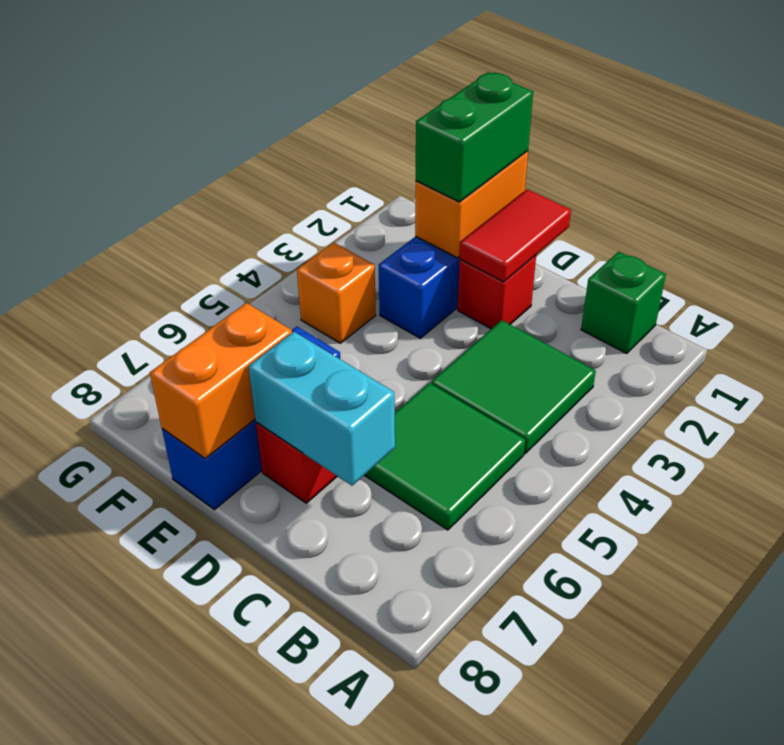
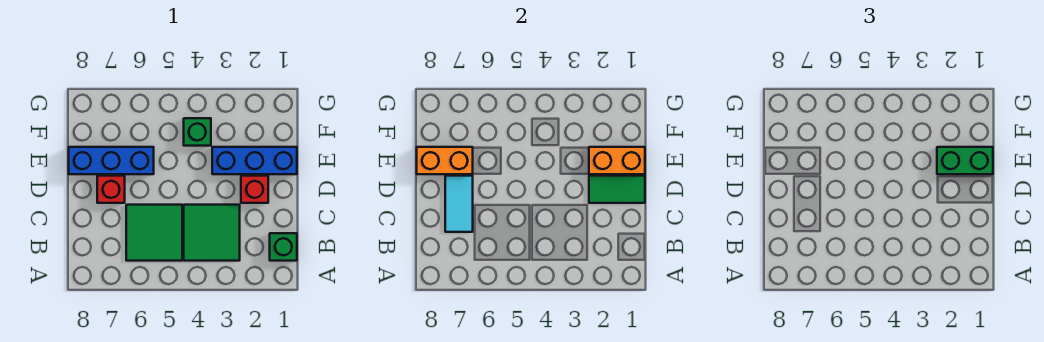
cyan 1x2 brick [248,332,395,486] -> cyan 1x2 tile [445,176,473,232]
red 1x2 tile [460,189,571,282] -> green 1x2 tile [589,176,645,203]
orange 1x1 brick [297,243,376,343] -> green 1x1 brick [184,118,211,146]

